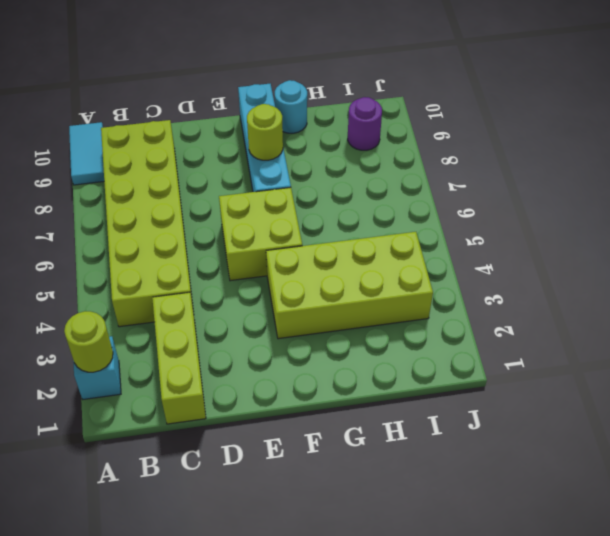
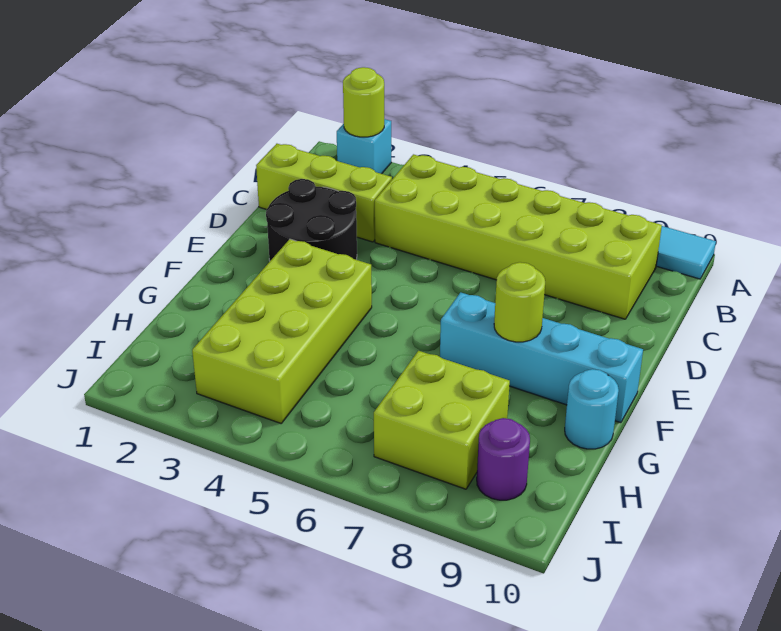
none -> black 2x2 round brick [266,179,357,261]
lime 2x2 brick [219,187,302,281] -> lime 2x2 brick moved to [374,351,510,489]

